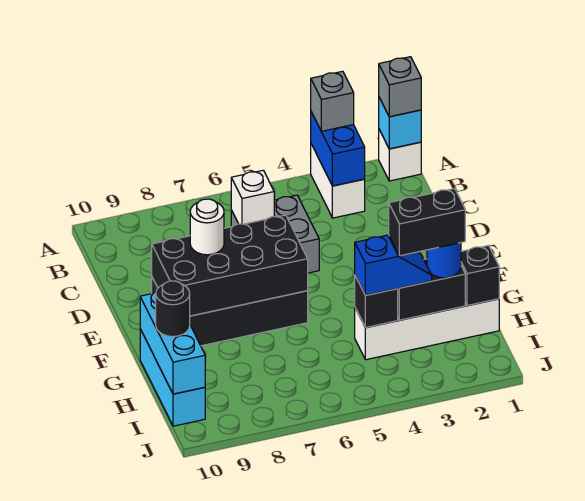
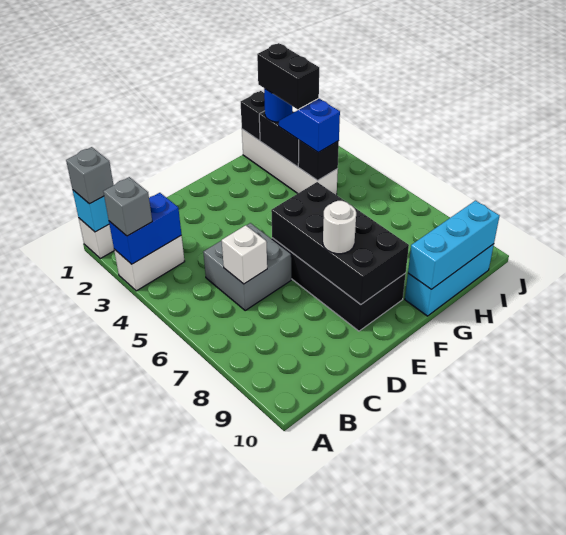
black 1x1 round brick [156,281,190,337] -> none

